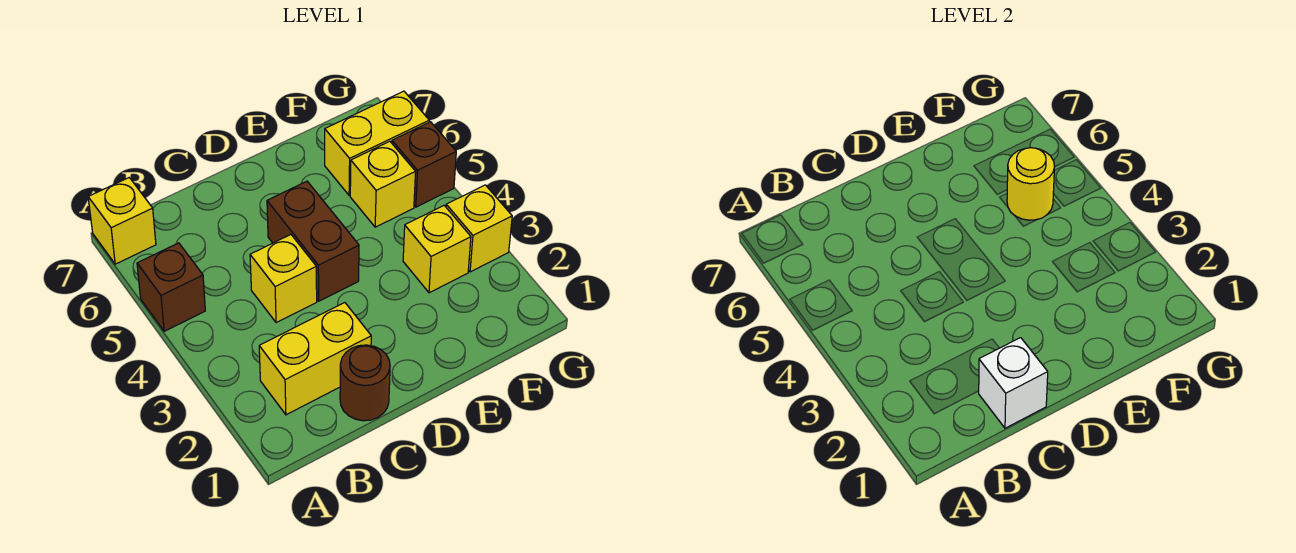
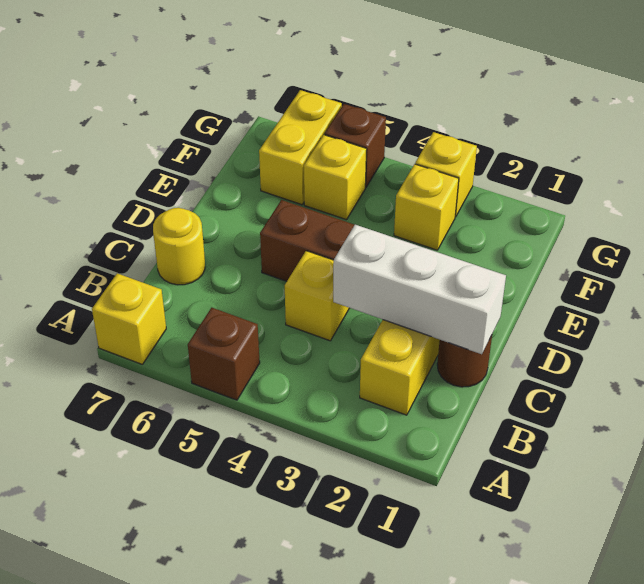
white 1x1 brick [979,338,1048,428] -> white 1x3 brick [333,225,506,354]
yellow 1x1 round brick [1007,148,1054,220] -> yellow 1x1 round brick moved to [153,208,205,285]

